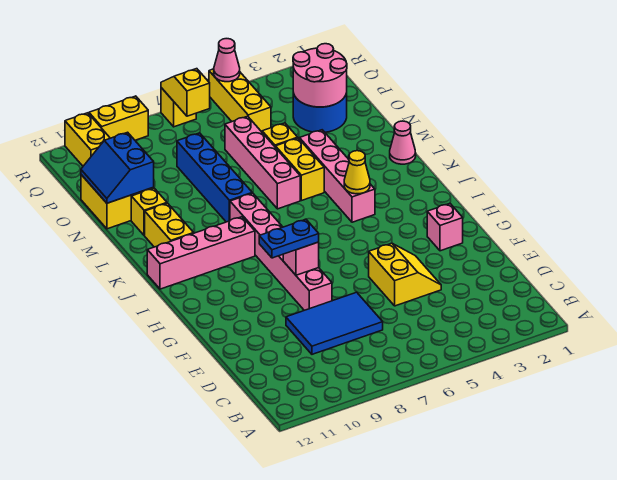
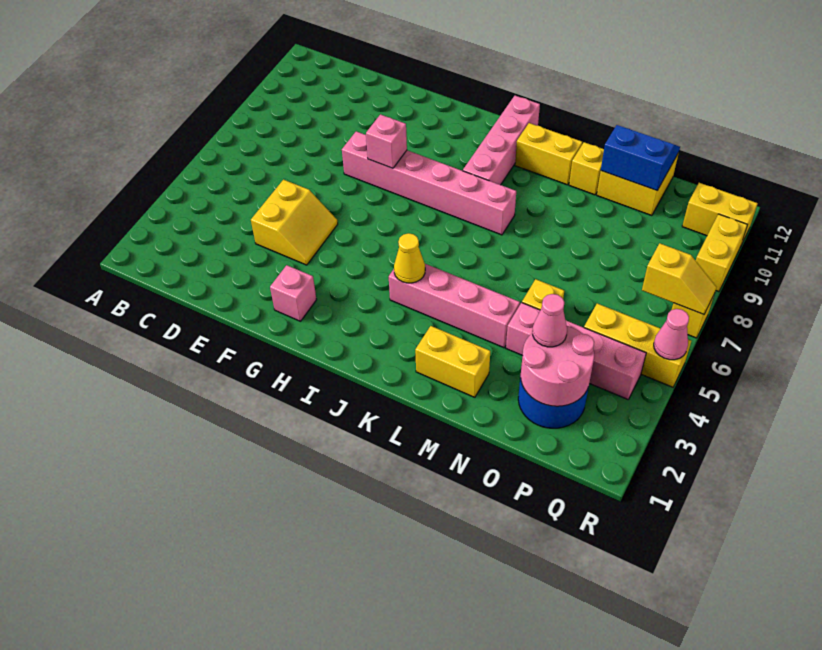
blue 2x3 tile [286,292,383,354] -> none
yellow 2x2 slope [369,243,441,306] -> yellow 2x2 slope turned to [251,180,338,265]
blue 1x2 plate [259,219,319,258] -> none
pink 1x1 cone [390,121,416,164] -> pink 1x1 cone moved to [532,294,567,347]
yellow 1x2 brick [275,138,324,201] -> yellow 1x2 brick moved to [415,326,490,397]
pink 1x4 brick [225,116,300,209] -> pink 1x4 brick moved to [506,303,646,399]
blue 1x4 brick [177,133,252,222] -> none

